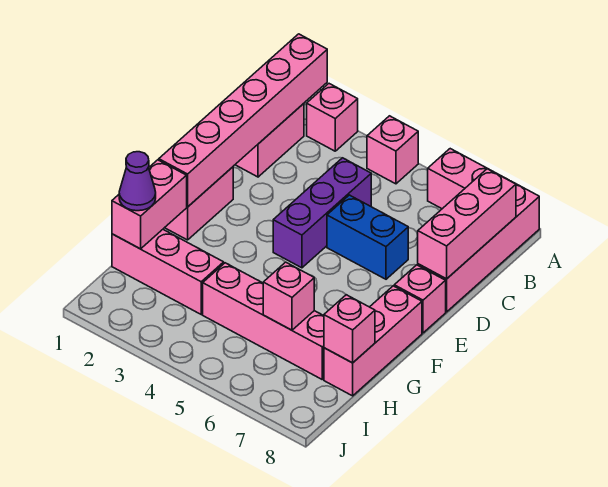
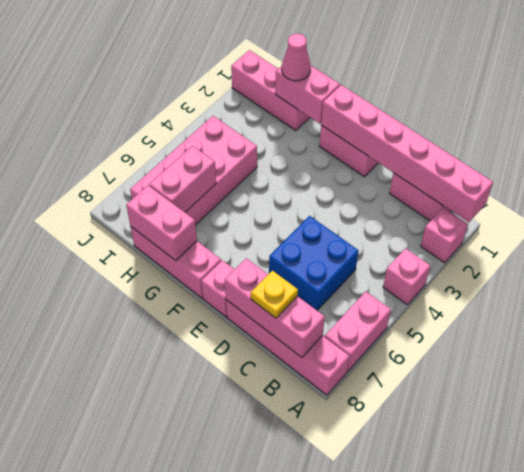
purple 1x3 brick [273,158,371,268] -> none
none -> yellow 1x1 plate [251,271,298,318]
blue 1x2 brick [327,195,408,279] -> blue 2x2 brick [269,216,359,310]
pink 1x3 brick [112,230,224,314] -> pink 1x3 brick turned to [231,50,310,131]
purple 1x1 cone [119,152,156,211] -> pink 1x1 cone [282,34,311,81]
pink 1x4 brick [203,263,324,379] -> pink 2x4 brick [130,116,257,225]
pink 1x1 brick [263,262,314,330] -> pink 1x2 brick [149,146,216,212]
pink 1x1 brick [324,295,375,363] -> pink 1x2 brick [126,185,197,261]

